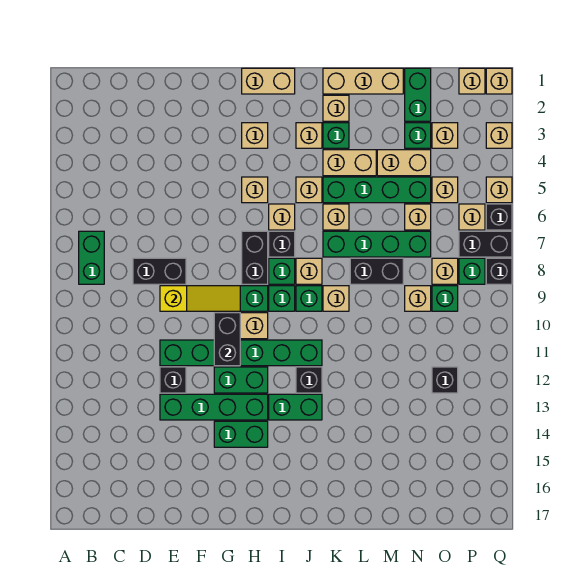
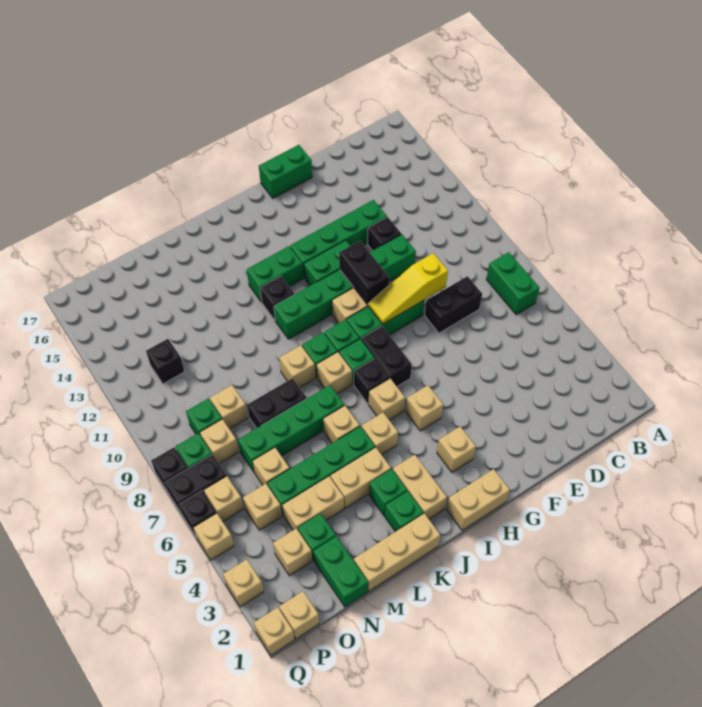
green 1x2 brick [214,421,268,447] -> green 1x2 brick moved to [259,145,312,198]
tan 1x1 brick [296,123,322,148] -> tan 1x2 brick [393,455,447,519]
tan 1x1 brick [323,95,349,121] -> green 1x1 brick [385,491,424,532]

